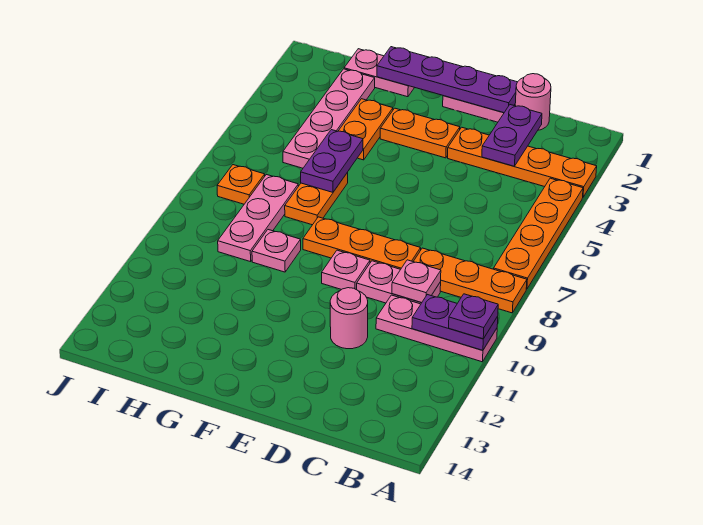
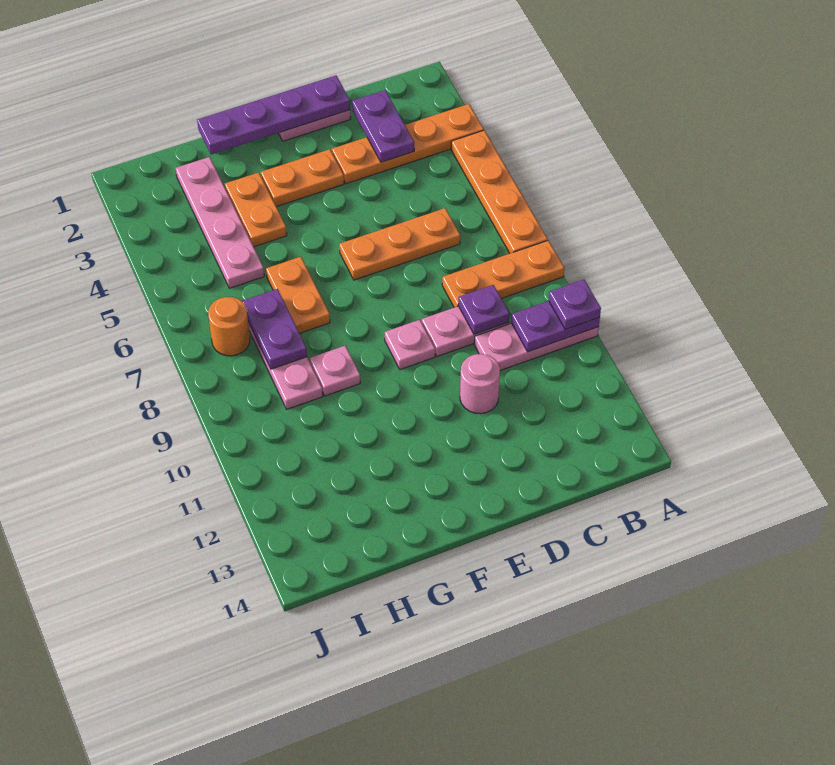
pink 1x1 round brick [515,74,551,130] -> none
pink 1x1 plate [392,260,441,303] -> purple 1x1 plate [458,285,509,334]
orange 1x3 plate [303,217,421,269] -> orange 1x3 plate moved to [339,208,460,280]
pink 1x2 plate [344,49,415,97] -> none
purple 1x2 plate [301,130,363,192] -> purple 1x2 plate moved to [242,289,307,369]
orange 1x1 plate [217,165,265,204] -> orange 1x1 round brick [208,297,250,356]

